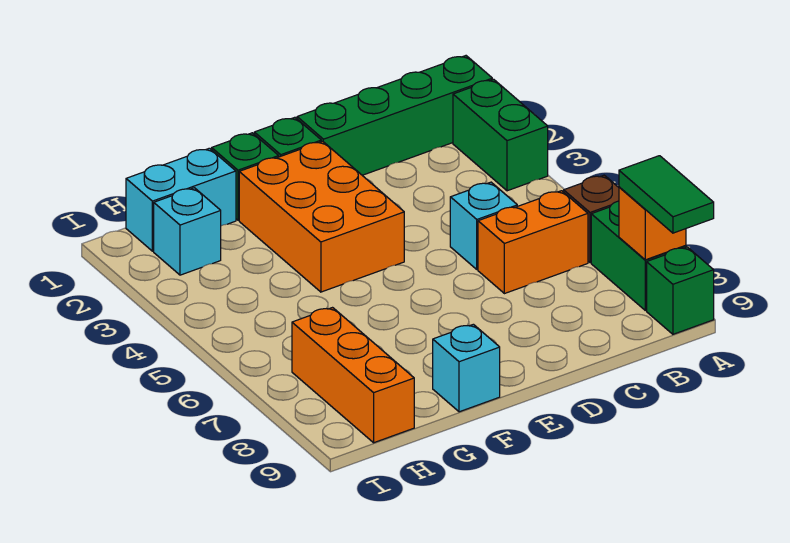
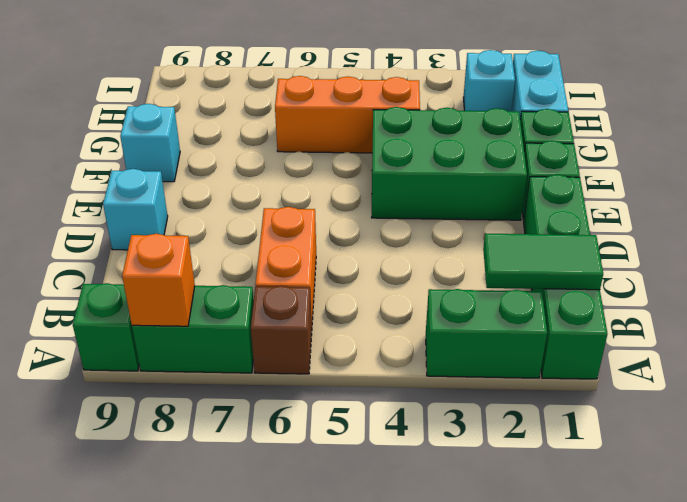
green 1x2 tile [619,156,714,233] -> green 1x2 tile moved to [483,233,603,290]
cyan 1x1 brick [450,182,517,269] -> cyan 1x1 brick moved to [103,169,168,250]
orange 2x3 brick [239,141,404,292] -> green 2x3 brick [372,107,527,220]
orange 1x3 brick [292,308,414,443] -> orange 1x3 brick moved to [275,76,420,153]

